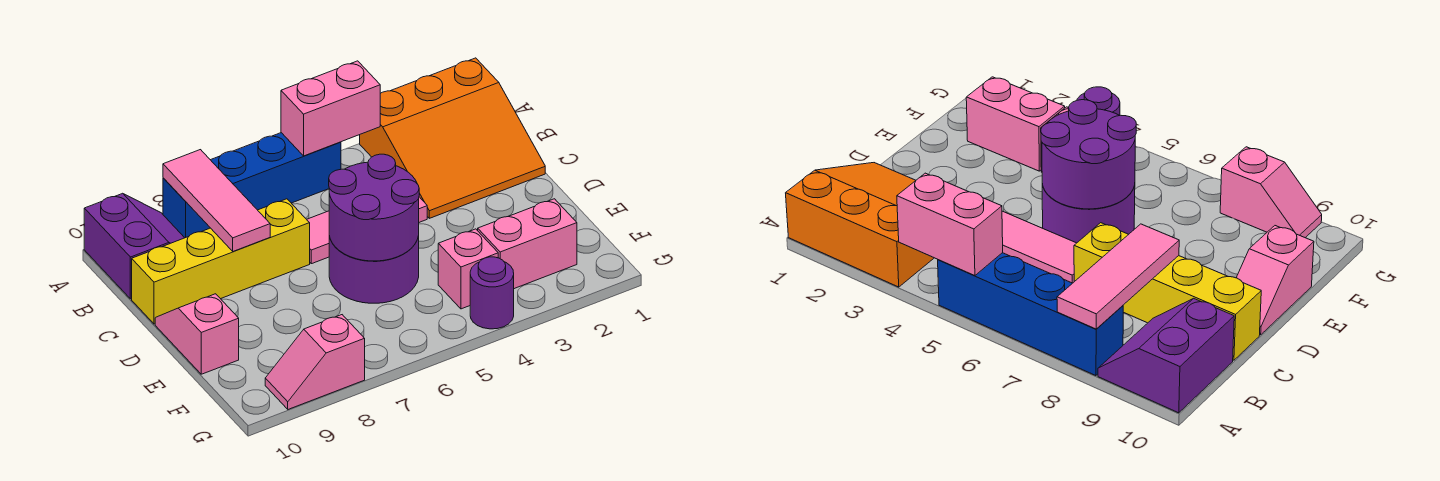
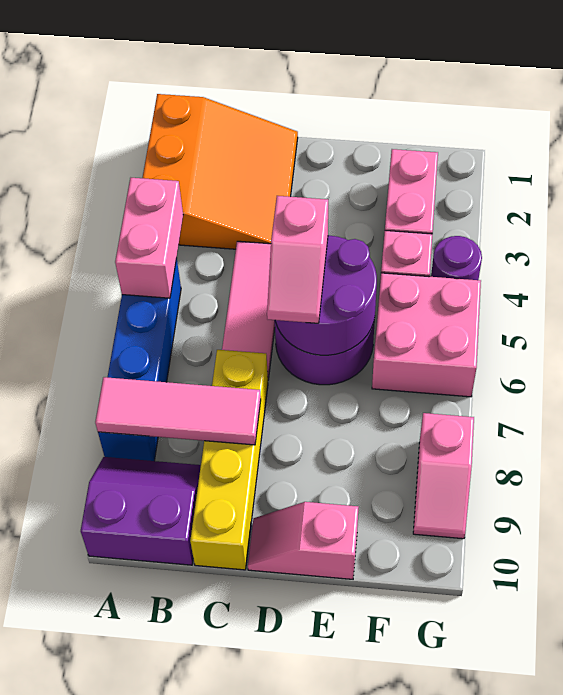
none -> pink 1x2 slope [267,196,328,323]
none -> pink 2x2 brick [372,273,481,397]

